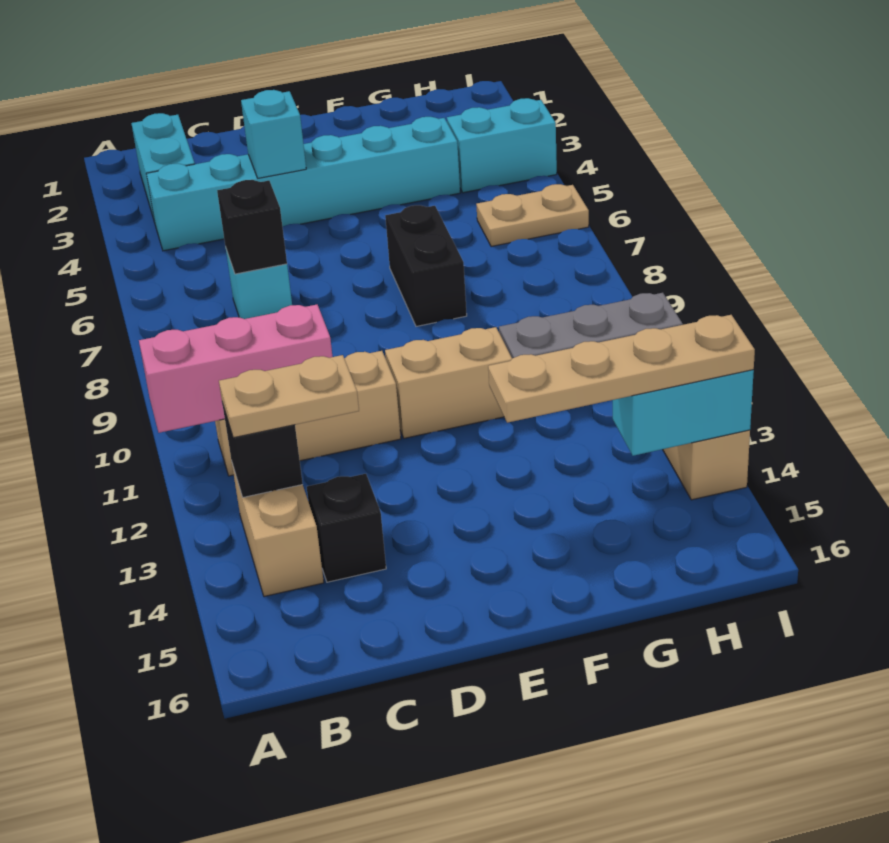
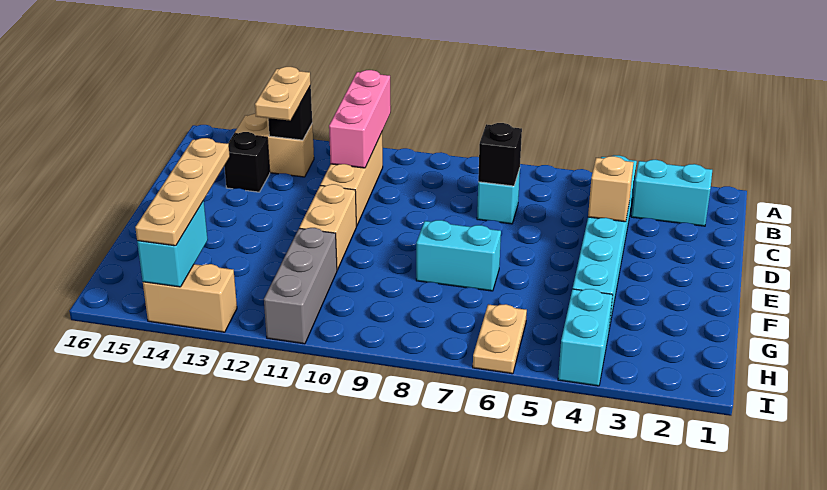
cyan 1x1 brick [241,90,306,178] -> tan 1x1 brick [588,156,634,222]
black 1x2 brick [385,205,467,326] -> cyan 1x2 brick [416,220,501,291]

